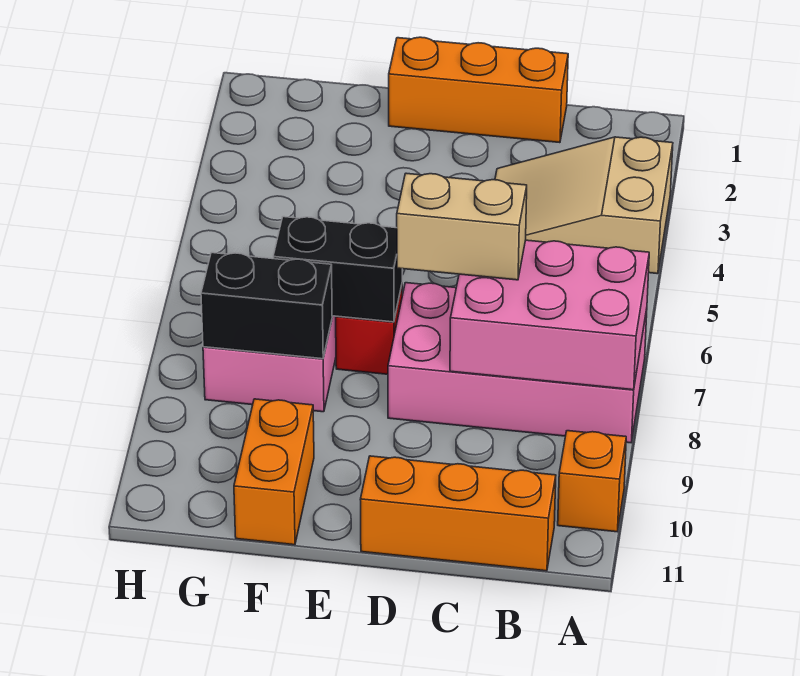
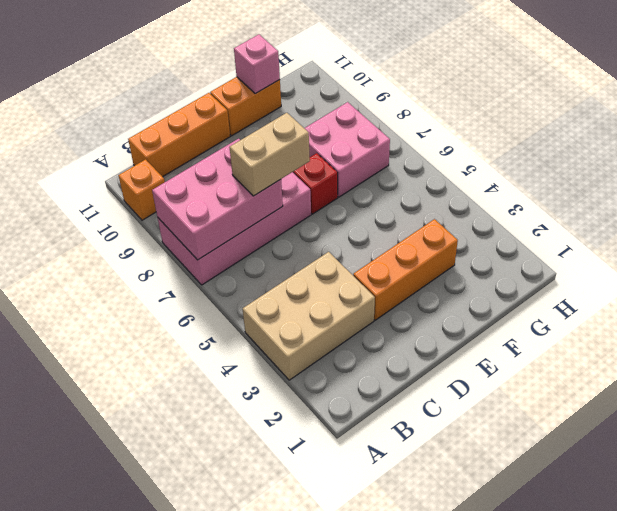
tan 2x3 slope [495,137,673,274] -> tan 2x3 brick [243,252,375,380]
orange 1x3 brick [389,37,568,143] -> orange 1x3 brick moved to [353,219,458,320]
black 1x2 brick [273,217,402,322] -> none
black 1x2 brick [201,253,332,359] -> none
orange 1x2 brick [234,399,314,545] -> orange 1x2 brick turned to [210,77,281,136]
none -> pink 1x1 brick [234,34,280,94]

